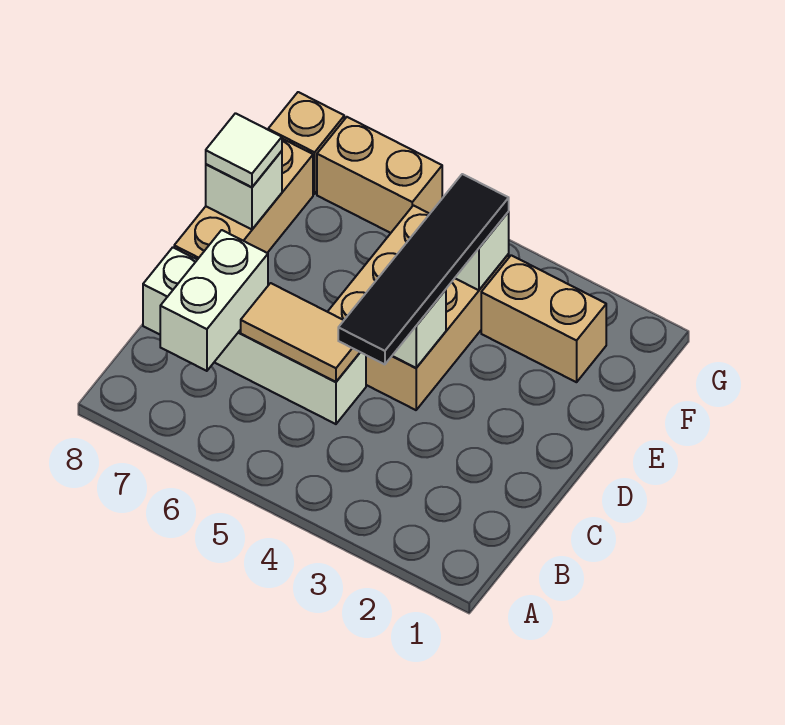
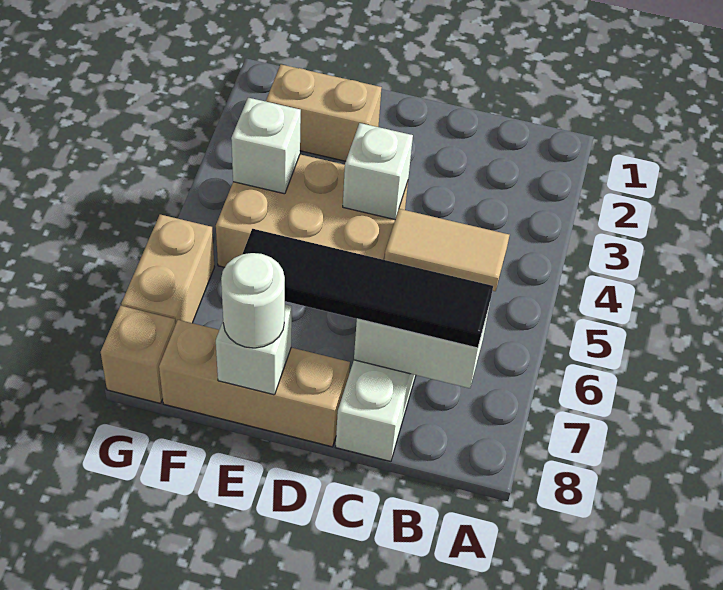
black 1x4 tile [338,174,509,365] -> black 1x4 tile moved to [243,229,493,348]
tan 1x2 tile [241,283,360,382] -> tan 1x2 tile turned to [384,209,509,291]
white 1x1 tile [206,113,282,187] -> white 1x1 round brick [221,253,285,348]
tan 1x2 brick [481,255,606,382] -> tan 1x2 brick turned to [266,64,382,161]

